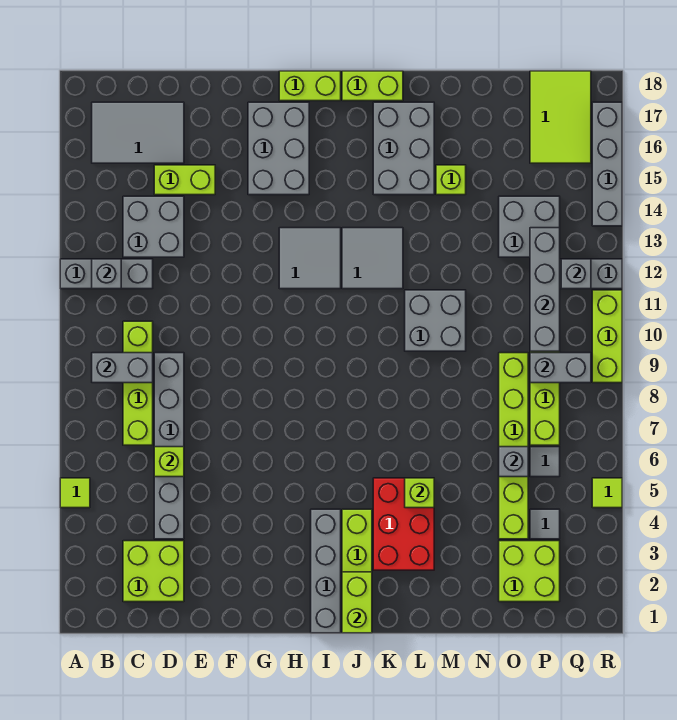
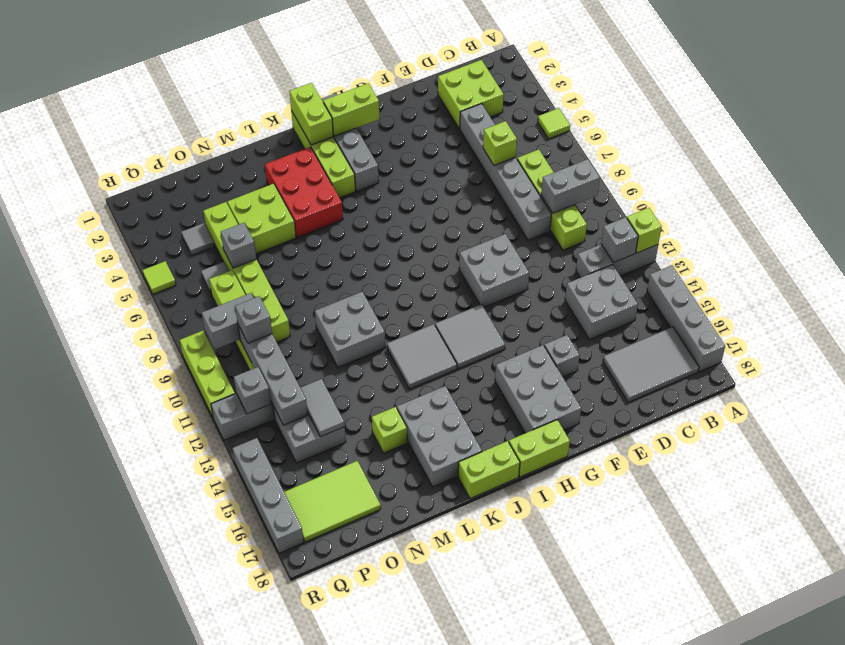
none -> grey 1x4 brick [647,265,725,372]
lime 1x2 brick [154,165,215,195] -> lime 1x2 brick moved to [323,83,379,136]
none -> grey 2x2 brick [459,234,529,307]
none -> grey 1x1 brick [544,335,579,377]
lime 1x1 brick [405,478,434,508] -> lime 1x1 brick moved to [627,208,662,253]
lime 2x2 brick [499,541,560,602] -> lime 2x2 brick moved to [227,184,296,254]
none -> grey 1x2 tile [300,379,345,437]
none -> grey 1x1 brick [235,296,272,343]
lime 2x3 tile [530,71,591,163] -> lime 2x3 tile turned to [284,461,381,542]

